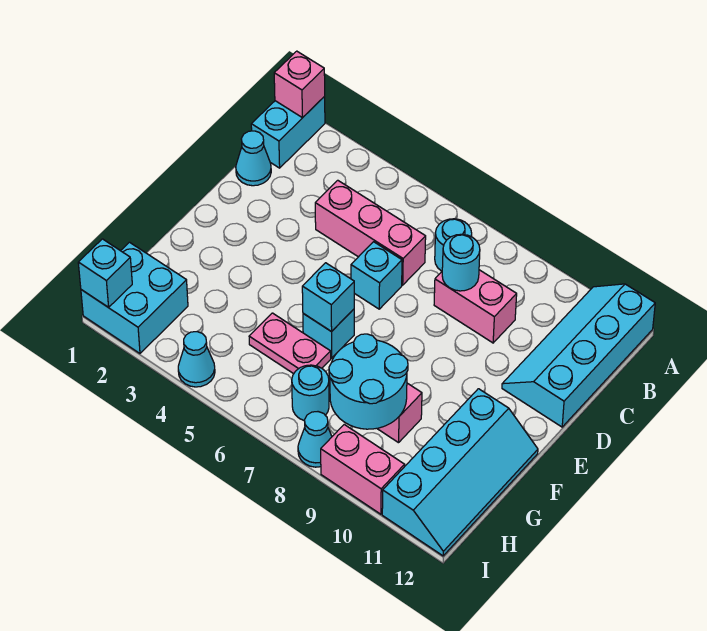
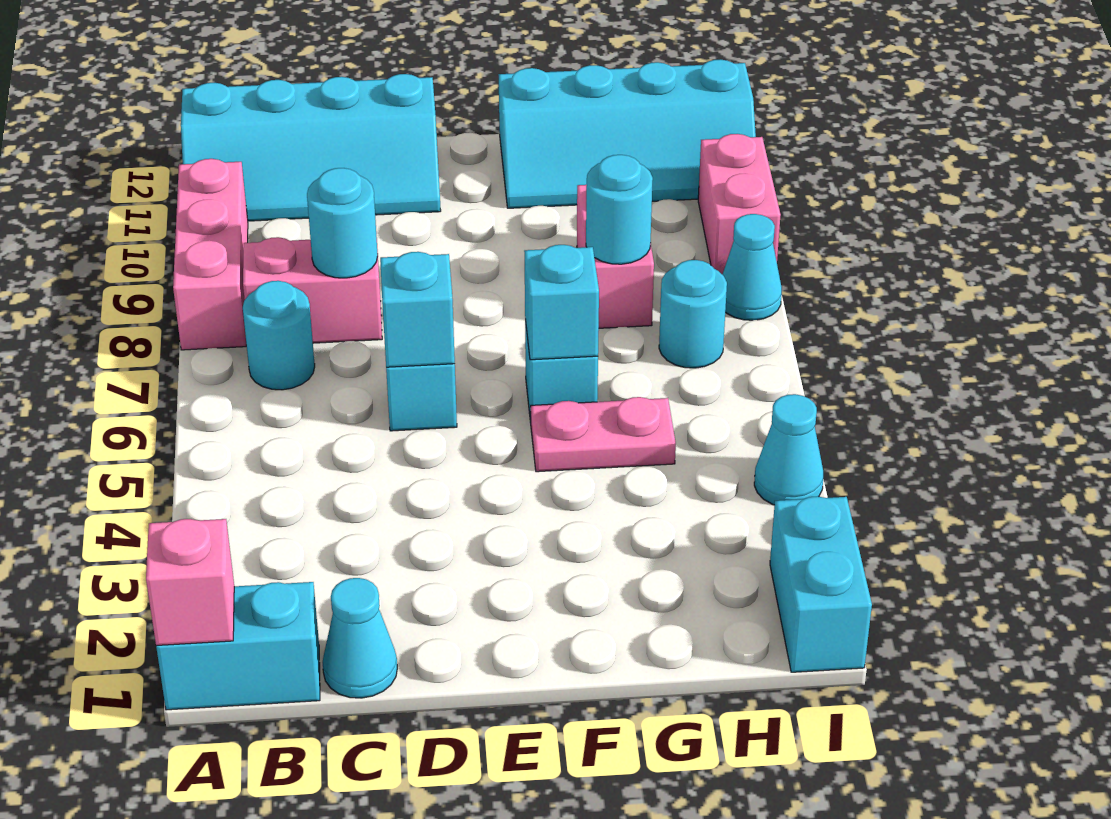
pink 1x3 brick [315,180,426,285] -> pink 1x3 brick moved to [173,159,248,350]
pink 1x2 brick [434,270,517,343] -> pink 1x2 brick turned to [243,237,382,343]
cyan 2x4 slope [382,389,538,556] -> cyan 2x4 slope turned to [499,59,756,208]
pink 1x2 plate [249,313,331,374] -> pink 1x2 plate turned to [531,397,676,472]
cyan 2x2 round brick [329,334,408,429] -> cyan 1x1 round brick [586,155,653,264]
cyan 2x2 brick [81,242,188,353] -> cyan 1x2 brick [770,496,872,672]
cyan 1x1 brick [78,239,132,307] -> cyan 1x1 brick moved to [380,252,455,367]

